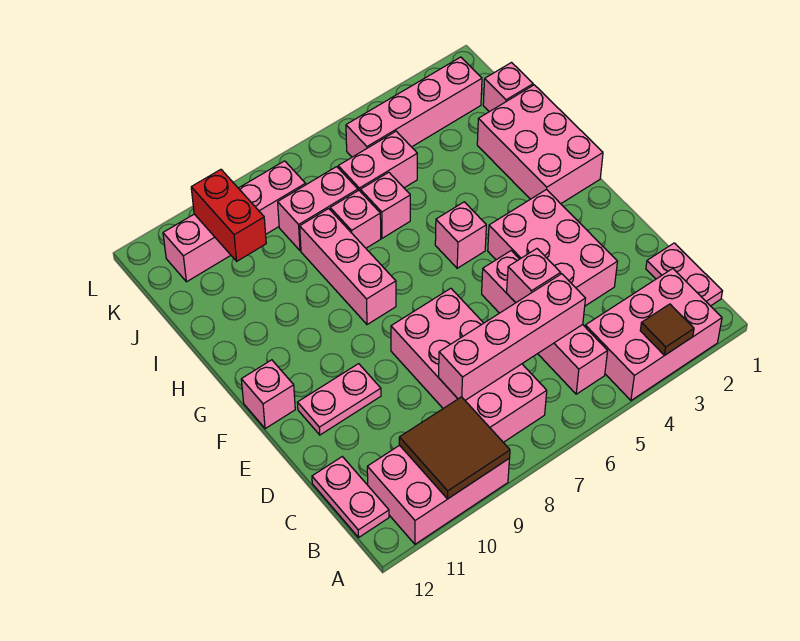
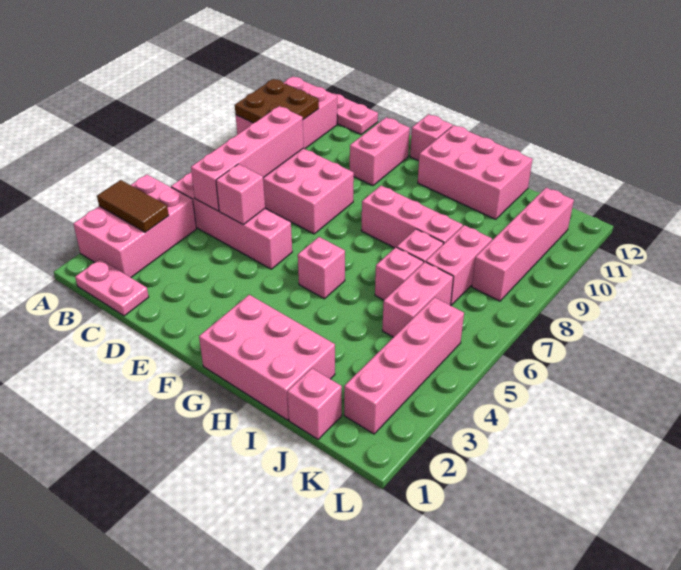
brown 1x1 tile [640,304,694,355] -> brown 1x2 tile [97,180,169,232]
brown 2x2 tile [399,397,510,499] -> brown 2x2 plate [235,79,319,123]
pink 2x3 brick [488,189,617,306] -> pink 2x3 brick moved to [418,125,533,219]
pink 1x2 plate [297,364,381,435] -> pink 1x2 brick [350,117,410,186]
red 1x2 brick [191,170,266,261] -> none

